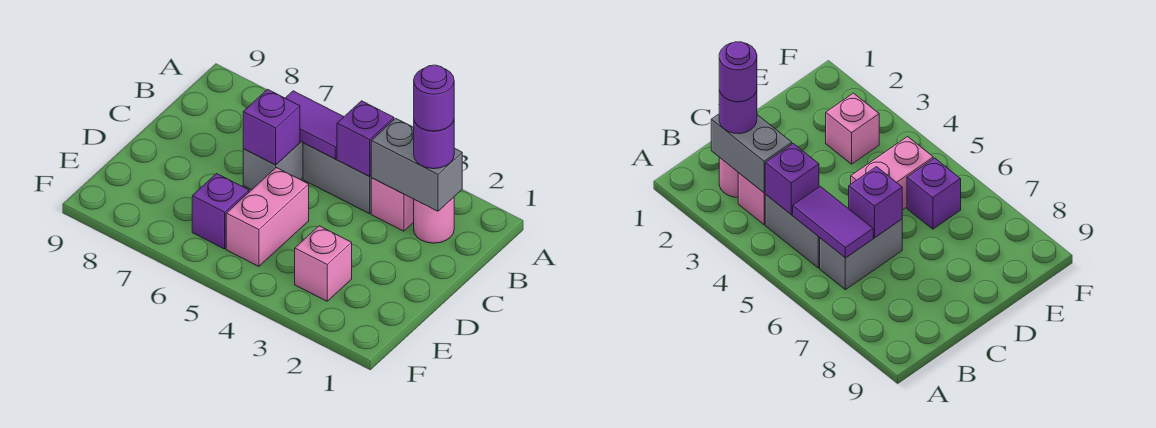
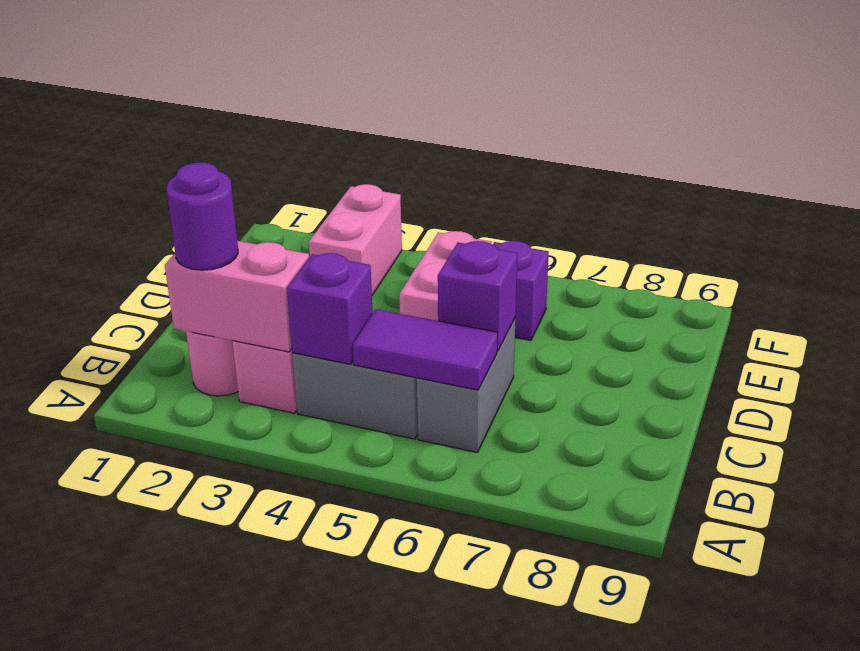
grey 1x2 brick [371,118,462,211] -> pink 1x2 brick [165,241,309,352]
purple 1x1 round brick [414,65,454,131] -> none
pink 1x1 brick [295,226,352,301] -> pink 1x2 brick [309,184,402,295]

